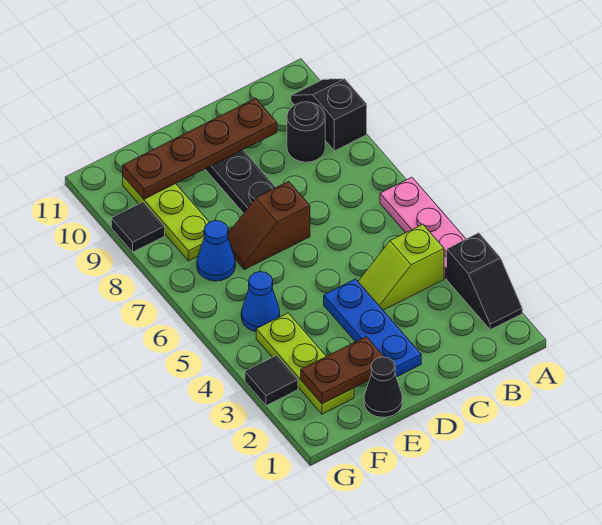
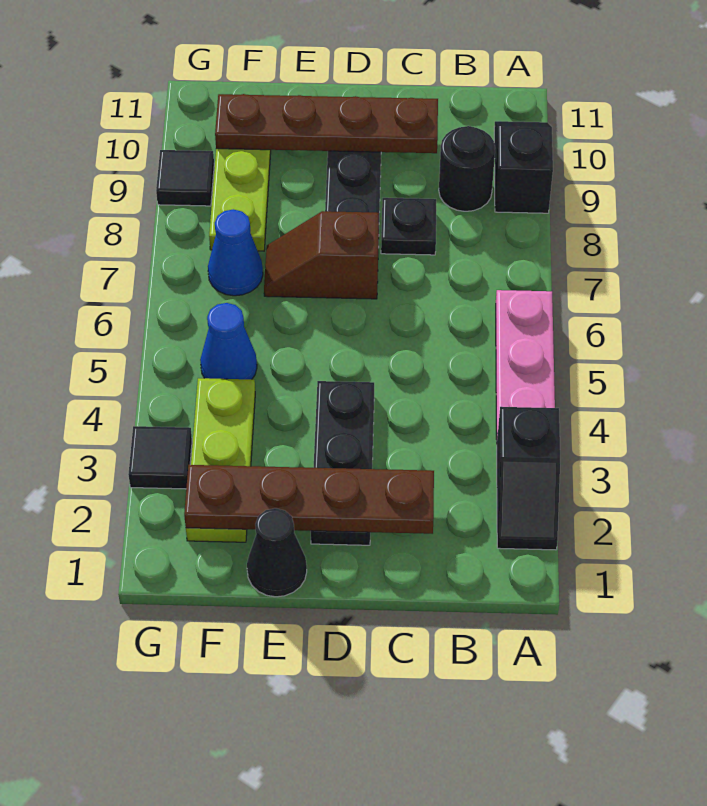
lime 1x2 slope [358,224,444,310] -> none
none -> black 1x1 plate [381,198,436,255]
blue 1x3 plate [324,279,421,377] -> black 1x3 plate [311,381,374,545]
brown 1x2 plate [301,337,384,404] -> brown 1x4 plate [184,465,434,534]

